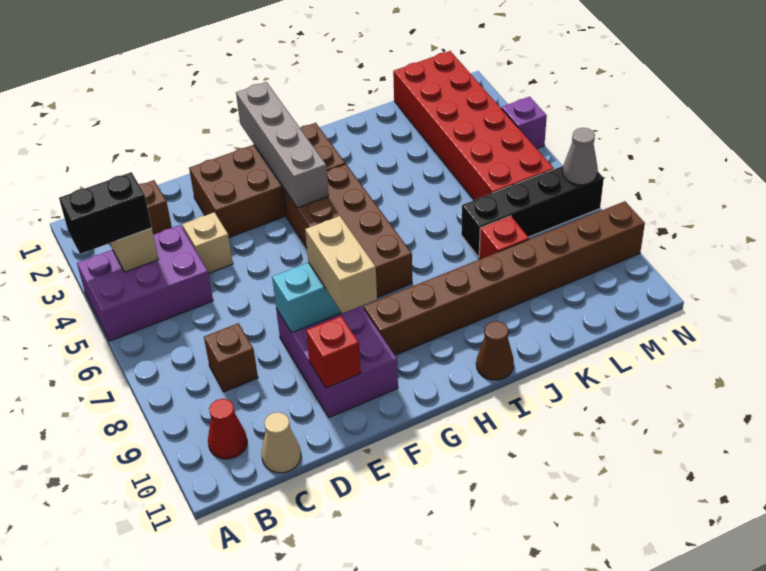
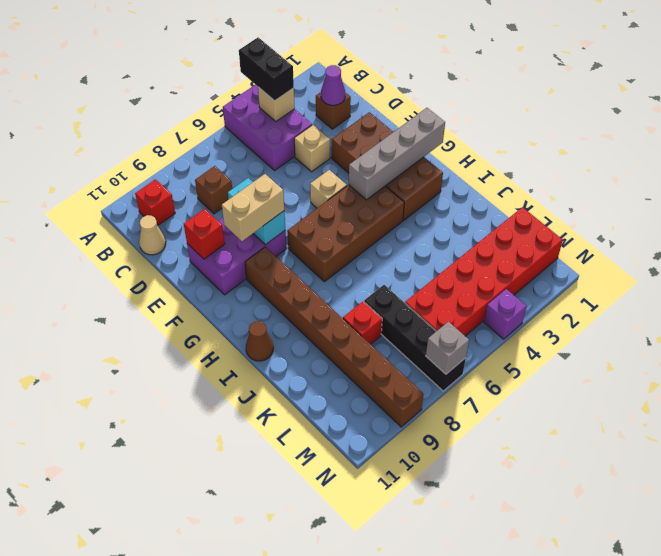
red 1x1 cone [208,399,247,459] -> red 1x1 brick [135,179,175,226]
none -> purple 1x1 cone [321,65,345,105]
none -> tan 1x1 brick [310,170,347,208]
grey 1x1 cone [563,128,598,185] -> grey 1x1 brick [426,322,469,374]

